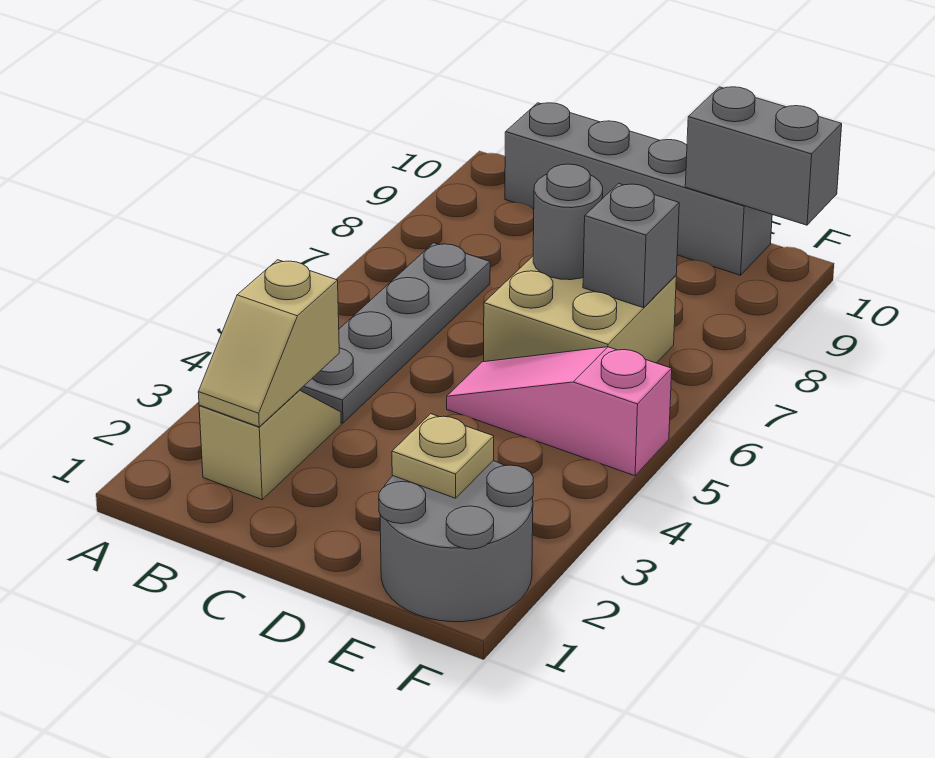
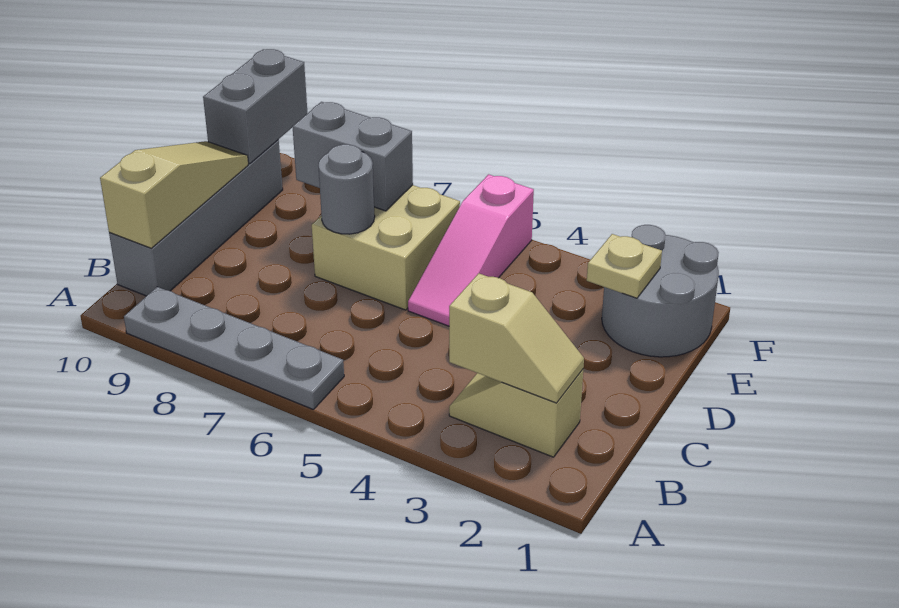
grey 1x4 plate [300,243,490,423] -> grey 1x4 plate moved to [124,287,344,409]
none -> tan 1x3 slope [100,141,248,248]
grey 1x1 brick [583,183,679,308] -> grey 1x2 brick [293,102,413,211]

